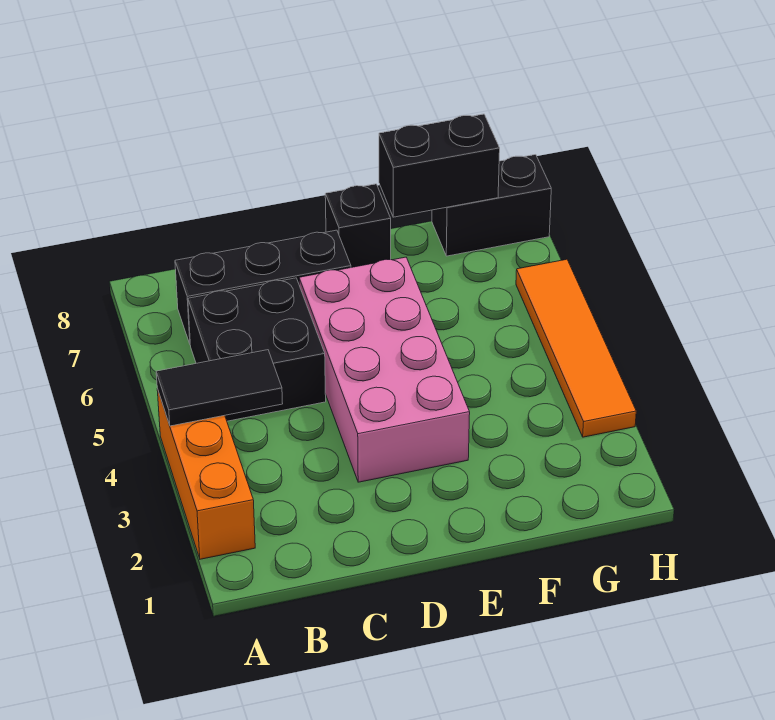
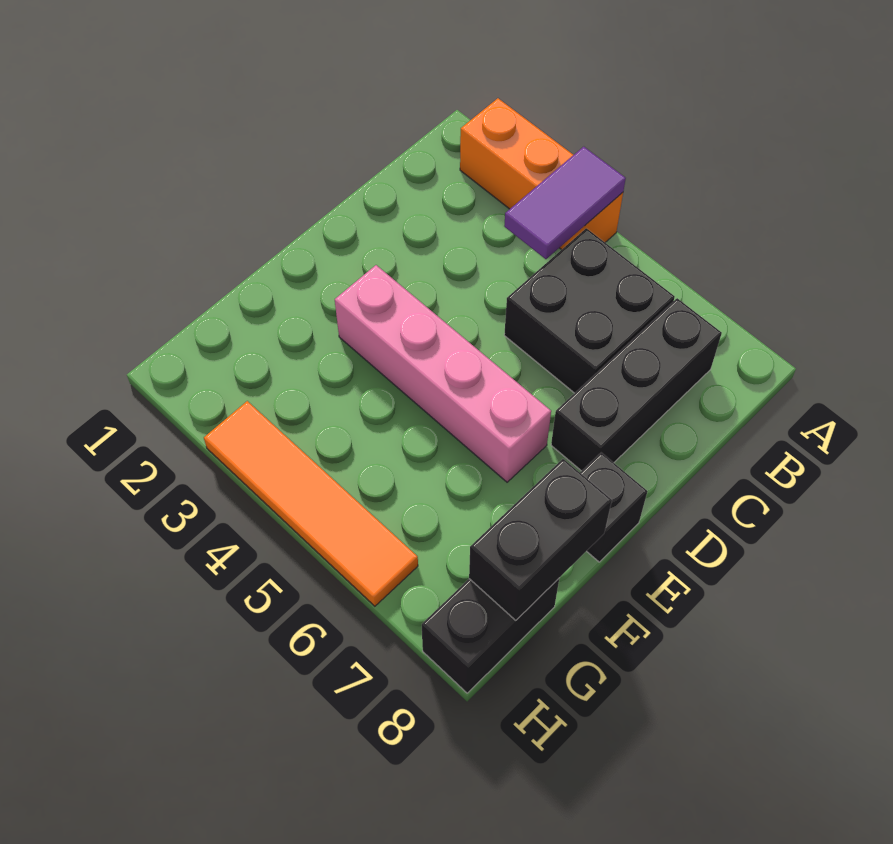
black 1x2 tile [156,350,283,426] -> purple 1x2 tile [504,147,626,259]
pink 2x4 brick [299,257,470,482] -> pink 1x4 brick [335,265,551,482]

